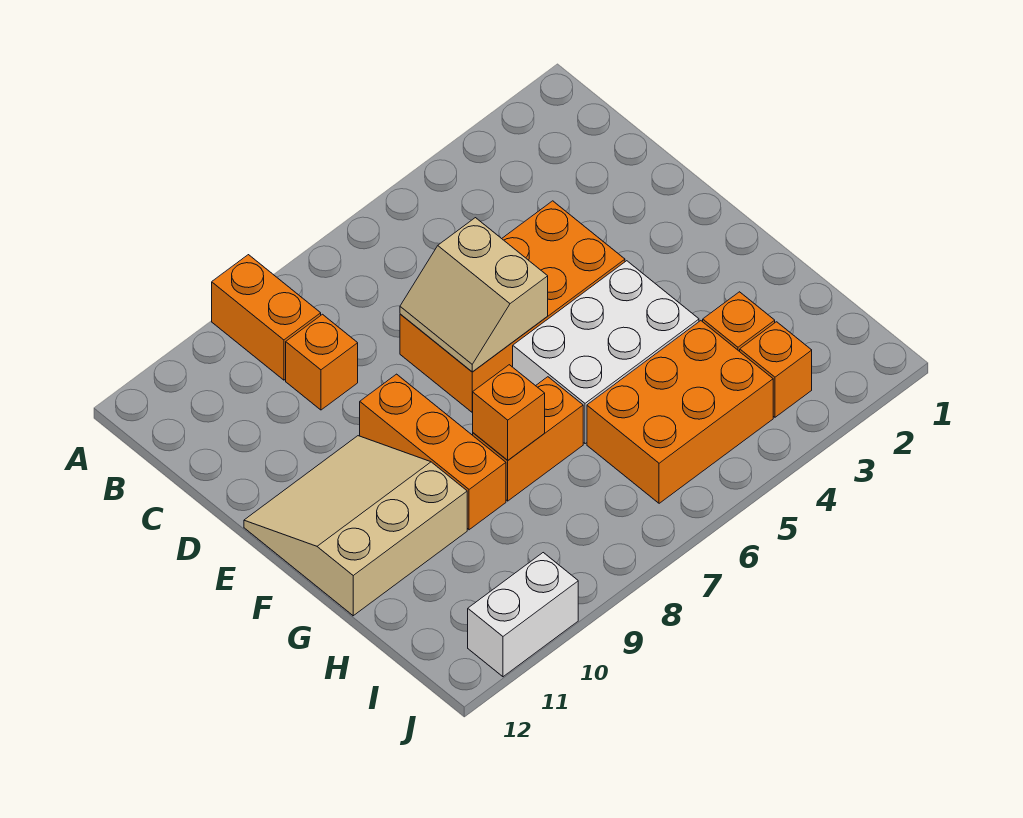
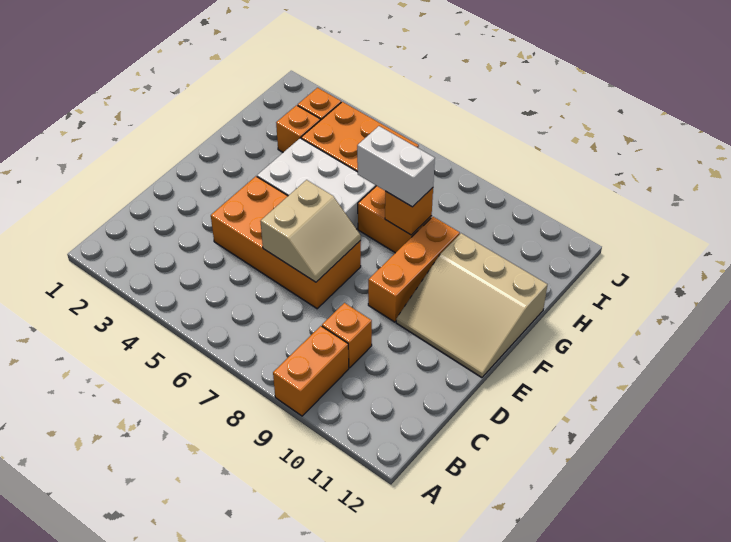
white 1x2 brick [468,553,578,677] -> white 1x2 brick moved to [357,126,435,207]

